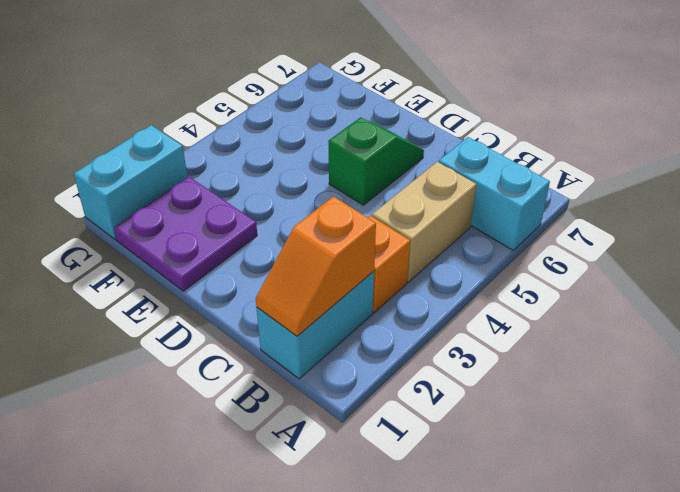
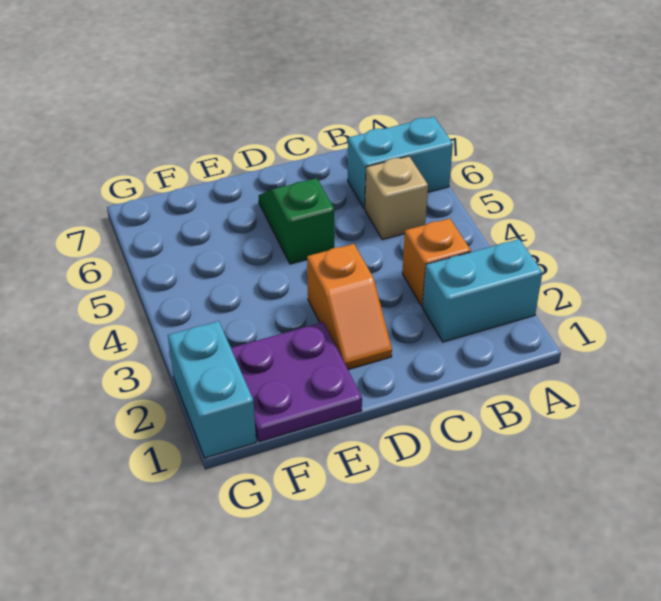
cyan 1x2 brick [256,271,374,379] -> cyan 1x2 brick turned to [423,239,542,342]
orange 1x2 slope [256,197,376,336] -> orange 1x2 slope moved to [307,244,392,370]
tan 1x2 brick [372,162,476,282] -> tan 1x1 brick [365,156,428,240]

